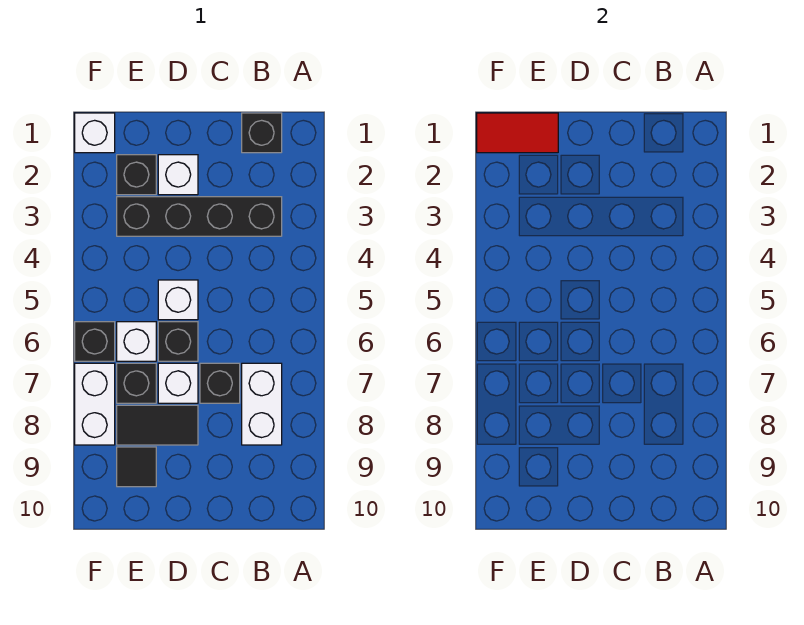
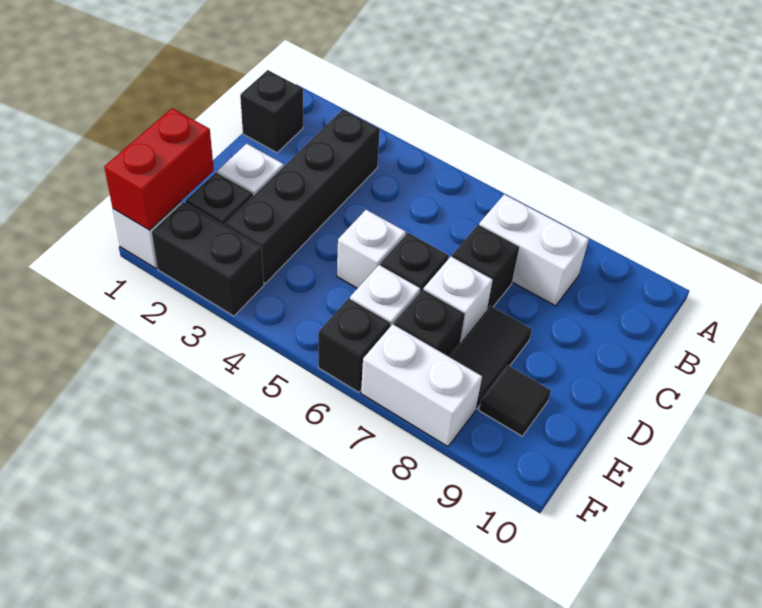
red 1x2 tile [477,113,558,153] -> red 1x2 brick [104,108,214,230]
none -> black 1x2 brick [152,202,264,316]

